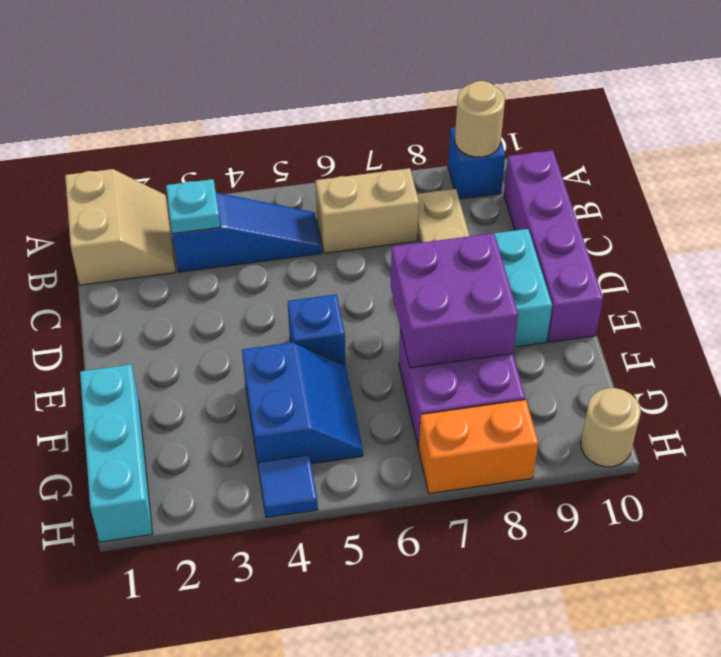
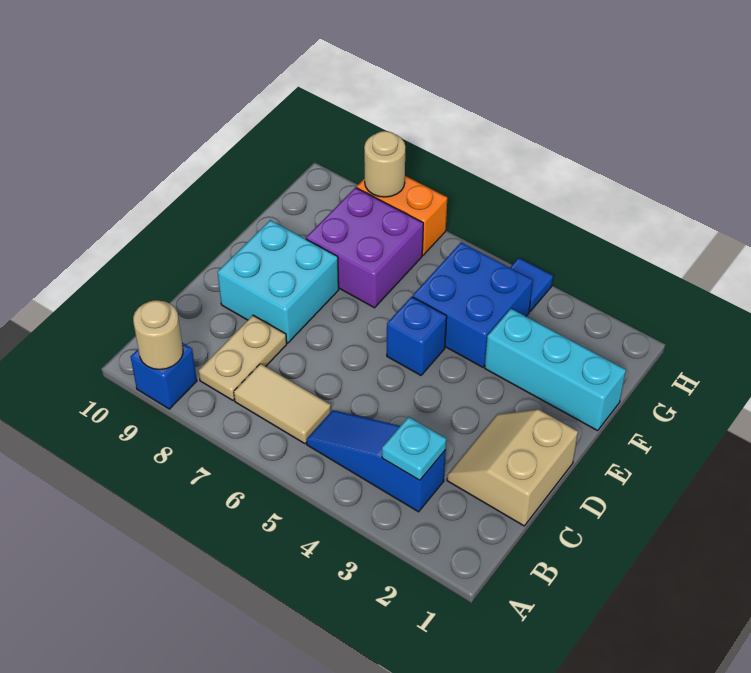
tan 2x2 slope [65,169,176,285] -> tan 2x2 slope moved to [447,410,578,526]
tan 1x2 brick [316,168,419,253] -> tan 1x2 tile [234,364,331,444]
purple 1x4 brick [504,150,603,342] -> none
purple 2x2 brick [391,233,518,368] -> none
cyan 1x3 brick [80,365,153,542] -> cyan 1x3 brick turned to [485,309,626,431]
blue 2x2 slope [242,342,363,464] -> blue 2x2 brick [413,243,533,367]
tan 1x1 round brick [581,388,641,467] -> tan 1x1 round brick moved to [364,131,405,197]

